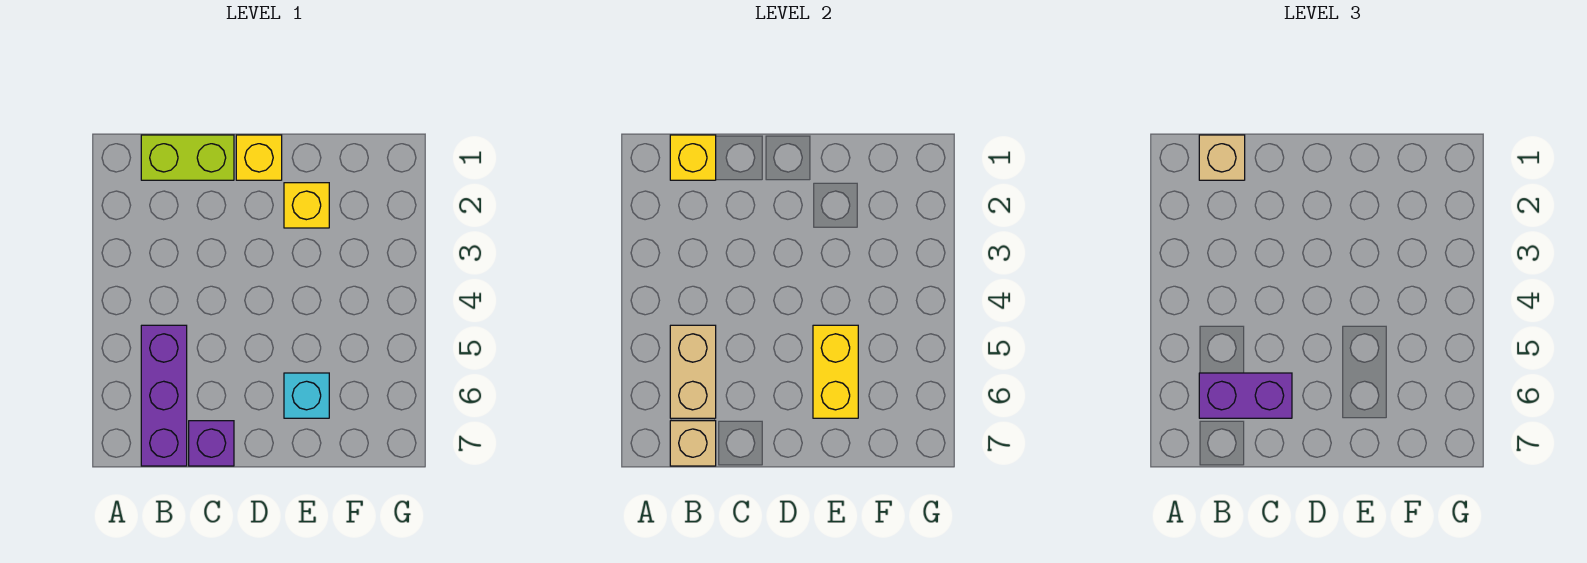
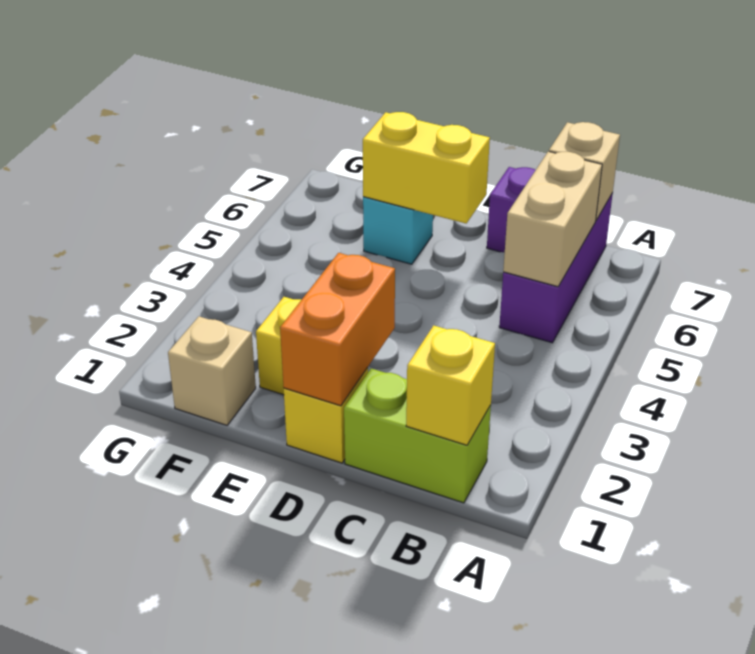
tan 1x1 brick [1199,135,1245,180] -> tan 1x1 brick moved to [168,316,256,425]
purple 1x2 brick [1199,373,1292,418] -> none
none -> orange 1x2 brick [280,253,395,406]
yellow 1x2 brick [813,325,858,418] -> yellow 1x2 brick turned to [363,112,490,223]

